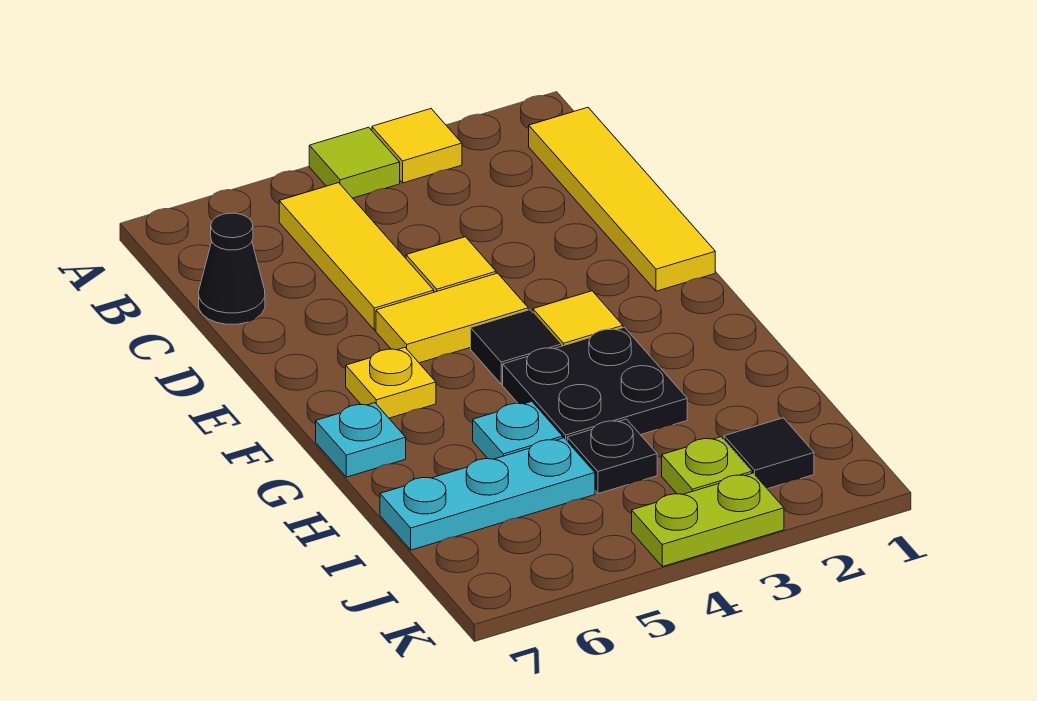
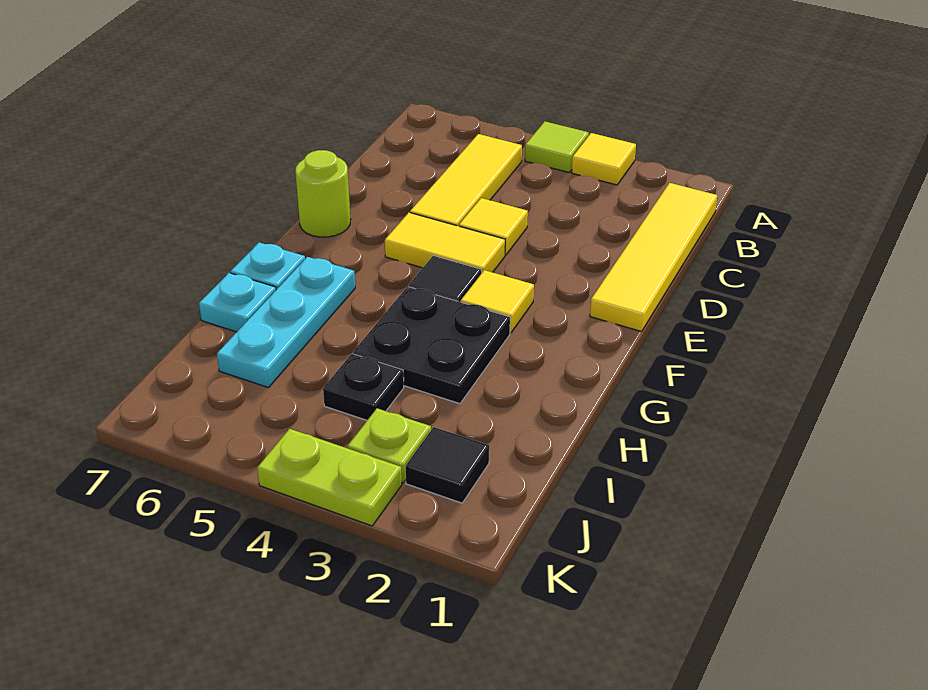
black 1x1 cone [199,213,265,324] -> none
none -> lime 1x1 round brick [295,150,351,237]
yellow 1x1 plate [346,347,436,418] -> none
cyan 1x1 plate [473,402,563,459] -> cyan 1x1 plate moved to [199,273,276,332]
cyan 1x3 plate [380,438,595,550] -> cyan 1x3 plate turned to [217,257,355,388]

